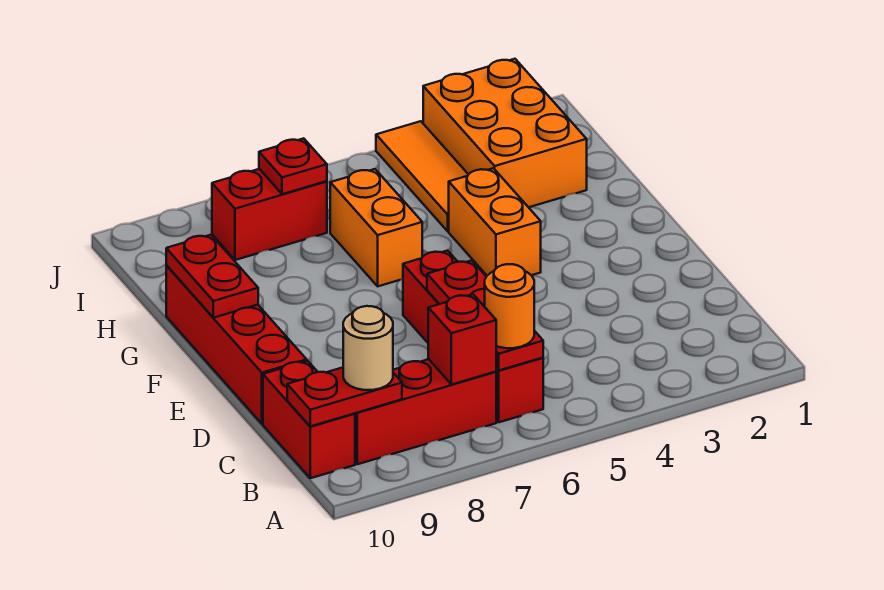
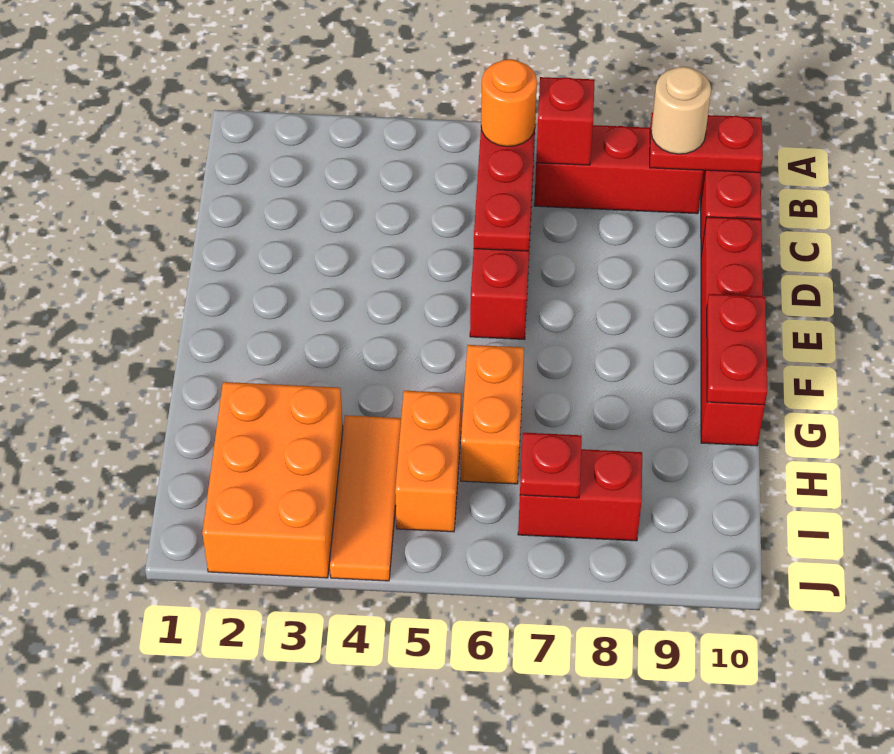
orange 1x2 brick [449,168,541,275] -> orange 1x2 brick moved to [395,391,461,532]

